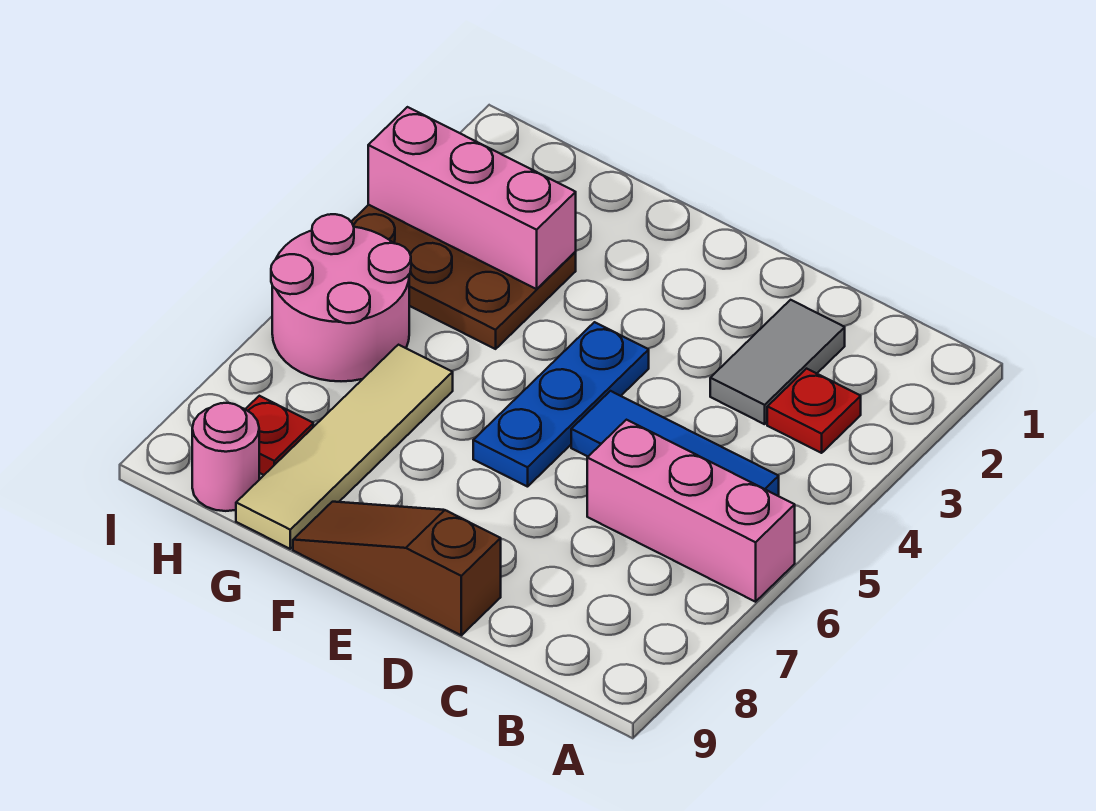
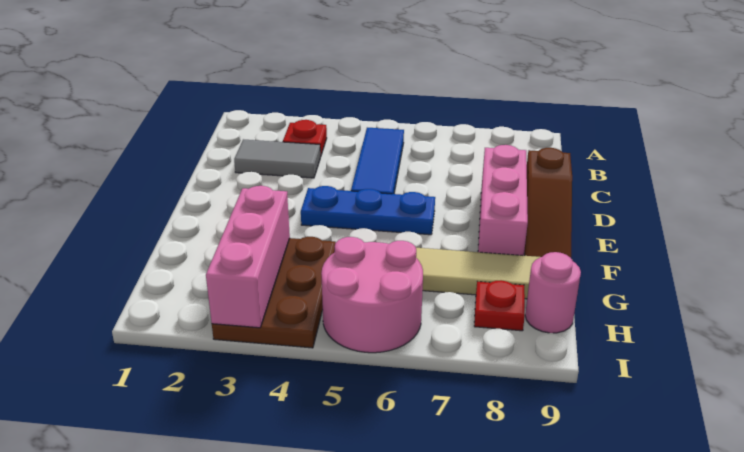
pink 1x3 brick [587,420,795,602] -> pink 1x3 brick moved to [478,145,528,256]

